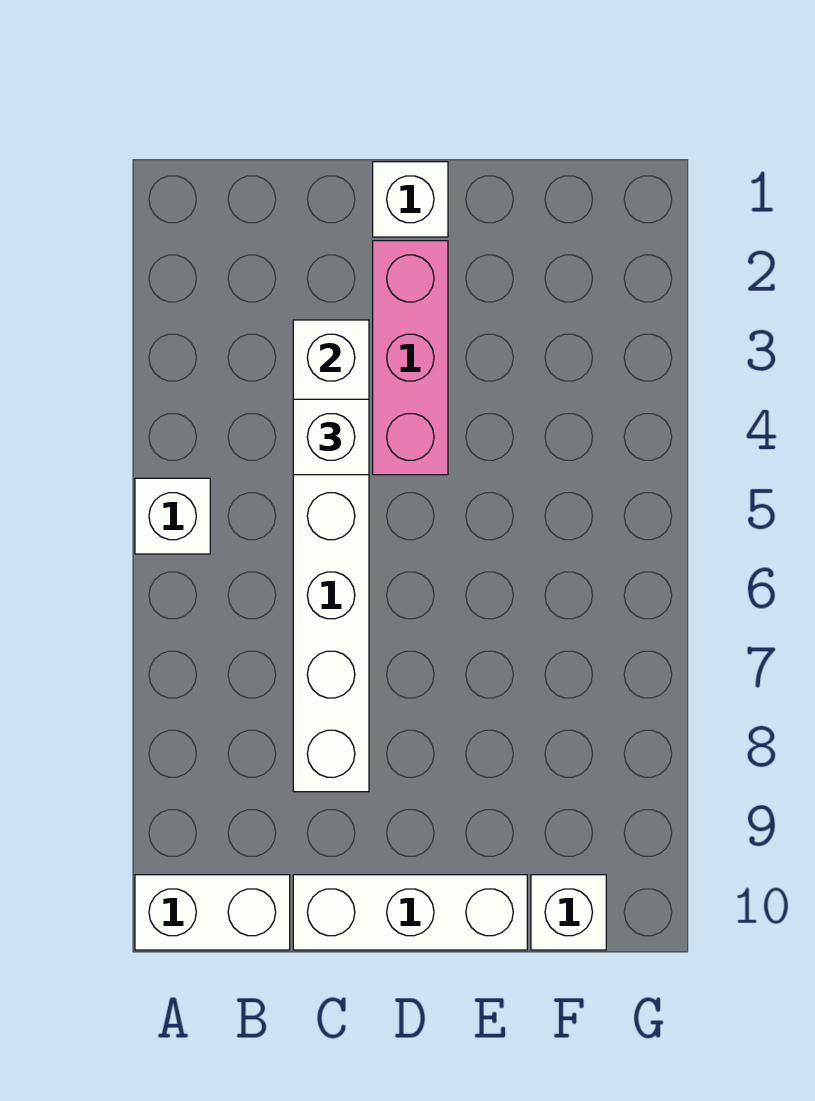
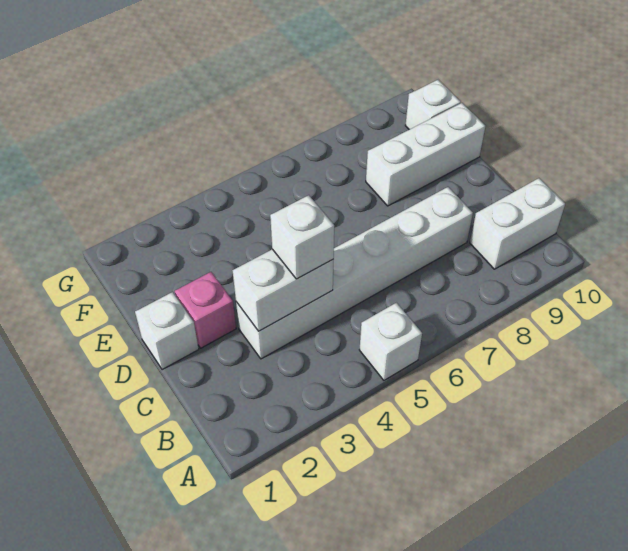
white 1x2 brick [135,875,290,950] -> white 1x2 brick turned to [470,178,565,269]
white 1x3 brick [293,875,527,950] -> white 1x3 brick turned to [366,103,485,206]
pink 1x3 brick [373,241,448,475] -> pink 1x1 brick [175,272,236,348]

